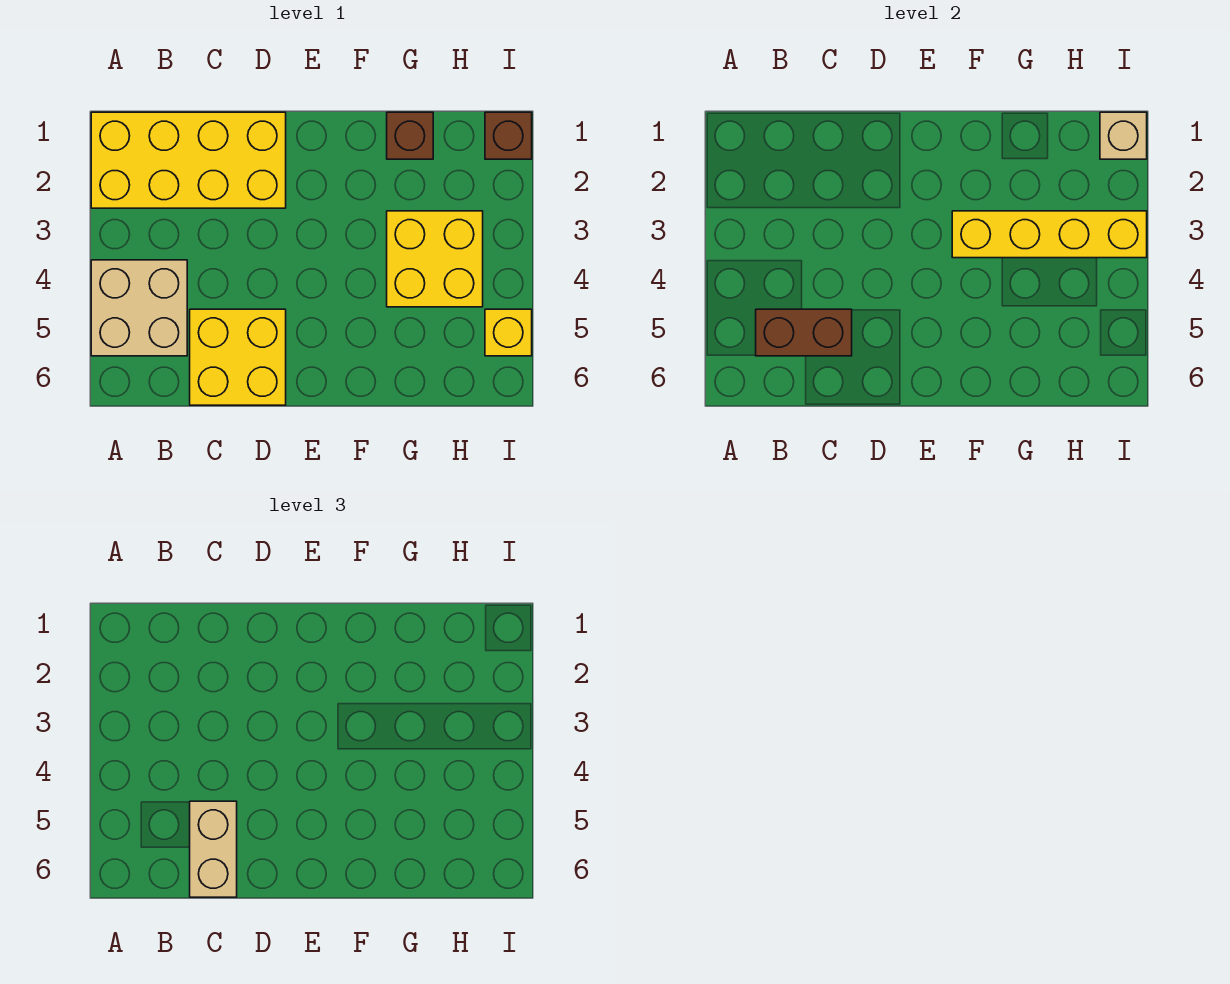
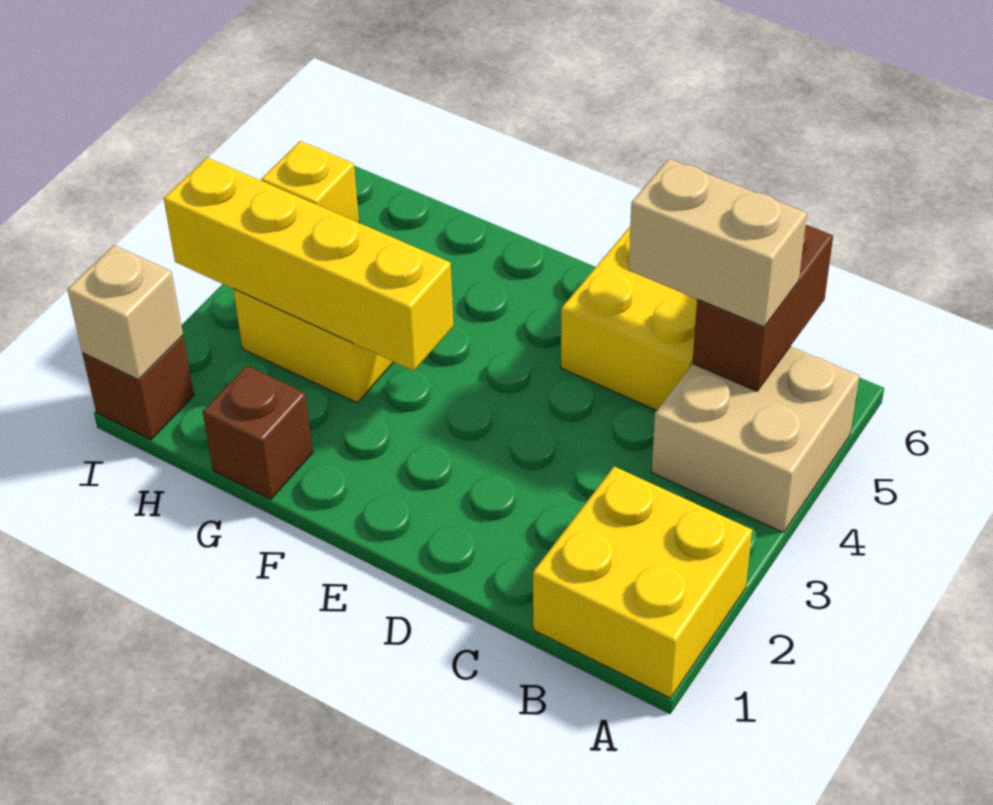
yellow 2x4 brick [91,112,286,208] -> yellow 2x2 brick [533,467,752,698]
brown 1x2 brick [756,309,852,356] -> brown 1x2 brick turned to [692,225,833,391]
tan 1x2 brick [190,801,237,897] -> tan 1x2 brick turned to [629,159,807,327]

